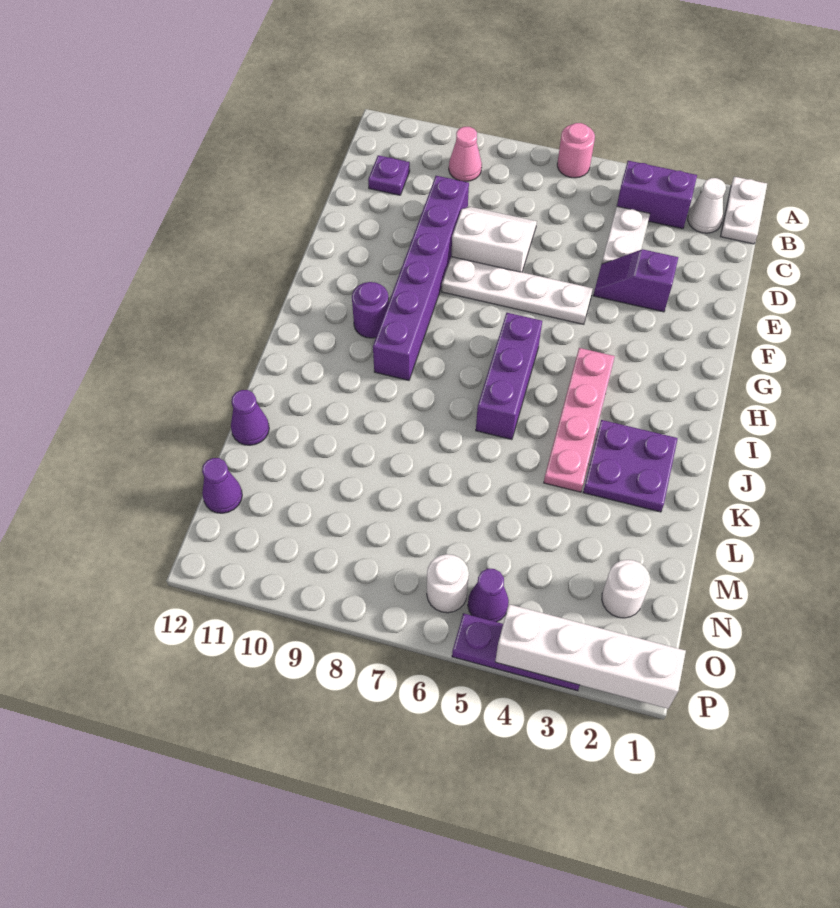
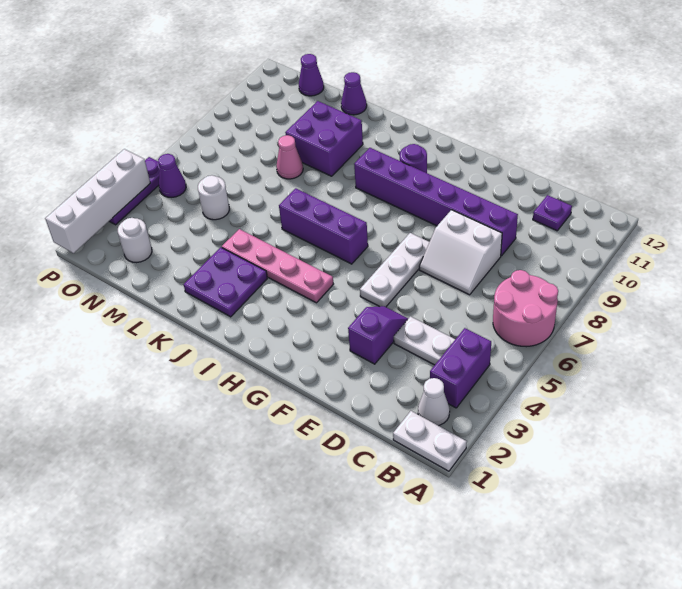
pink 1x1 round brick [557,123,595,178] -> pink 2x2 round brick [493,270,558,347]
pink 1x1 cone [449,127,482,182] -> pink 1x1 cone moved to [276,135,303,179]
white 2x2 slope [451,207,537,272] -> white 2x2 slope turned to [419,210,502,295]
white 1x4 plate [442,257,593,324] -> white 1x3 plate [360,233,429,307]
none -> purple 2x2 brick [285,101,363,176]
white 1x1 round brick [427,554,469,613] -> white 1x1 round brick moved to [198,175,229,220]

